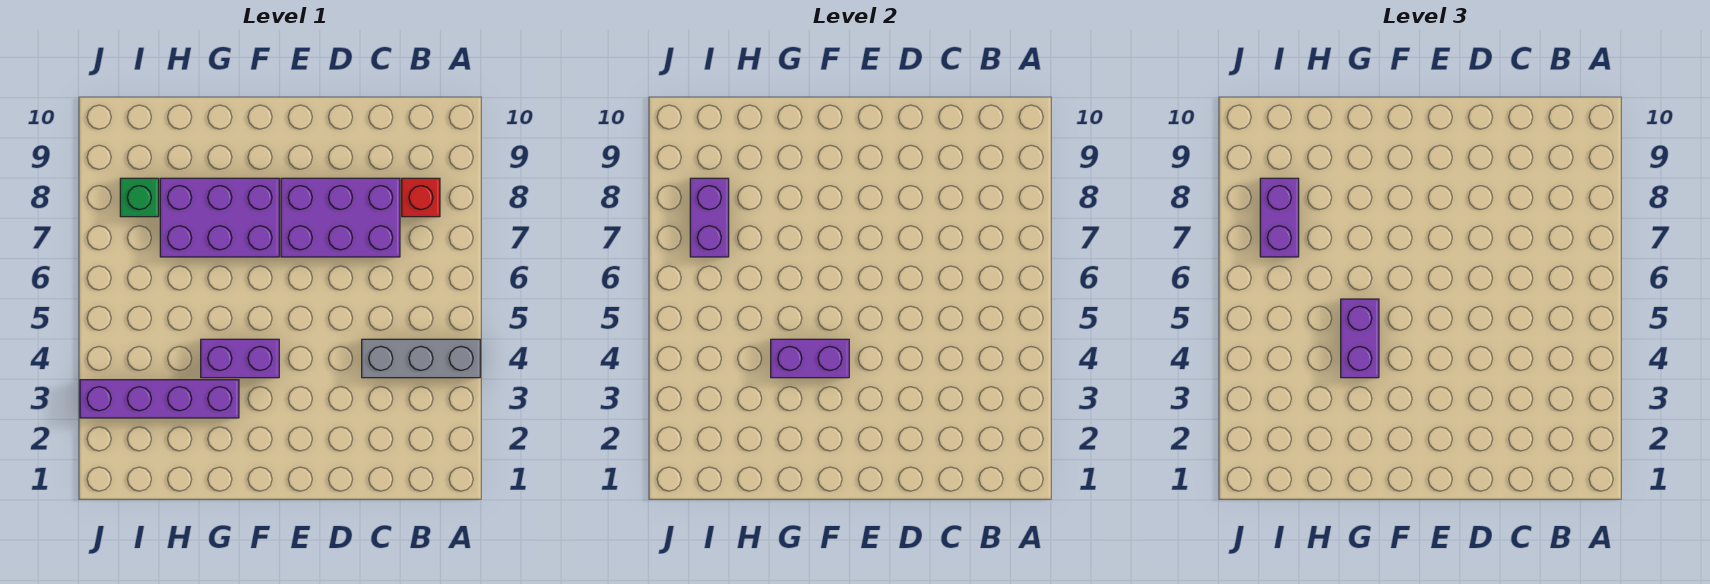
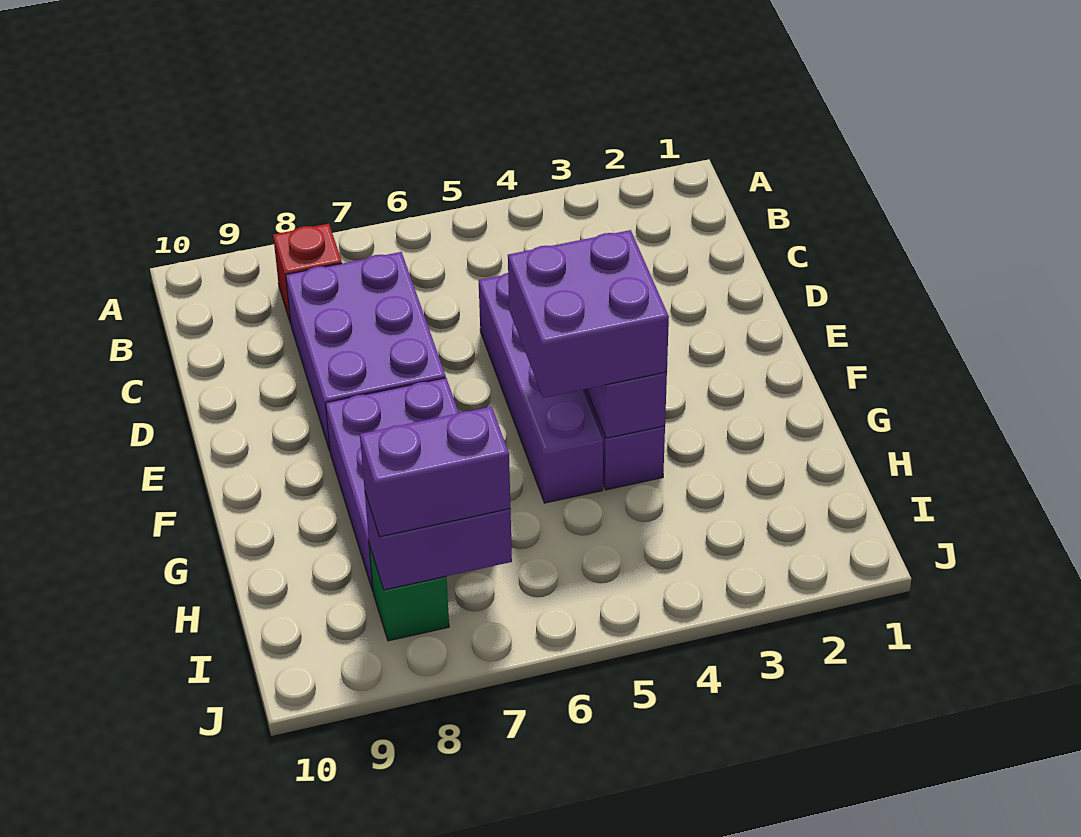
grey 1x3 brick [362,339,480,378] -> none
purple 1x4 brick [80,380,239,418] -> purple 1x4 brick moved to [479,273,603,503]
purple 1x2 brick [1341,299,1379,378] -> purple 2x2 brick [508,230,669,398]

